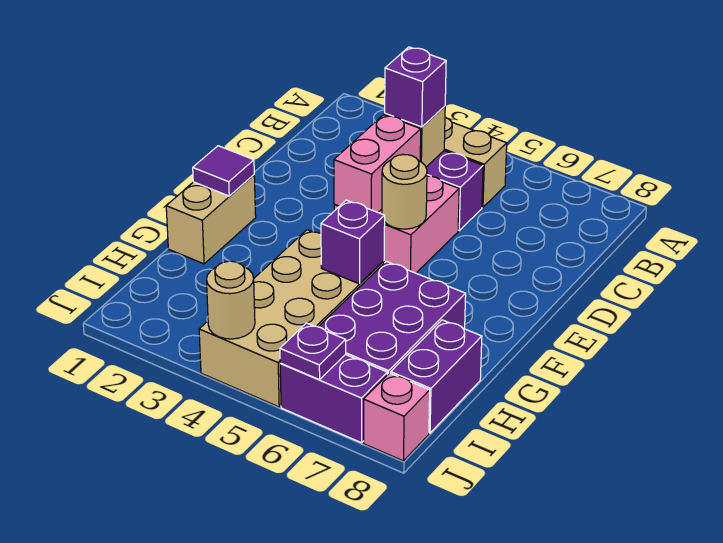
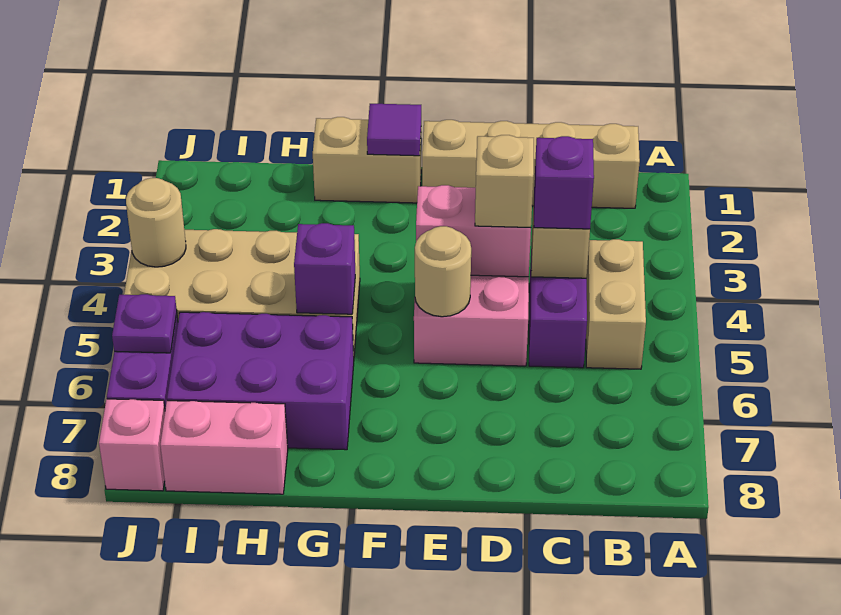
none -> tan 1x4 brick [422,120,640,208]
none -> tan 1x1 brick [475,135,534,227]
purple 1x2 brick [391,320,482,433] -> pink 1x2 brick [160,401,288,494]

